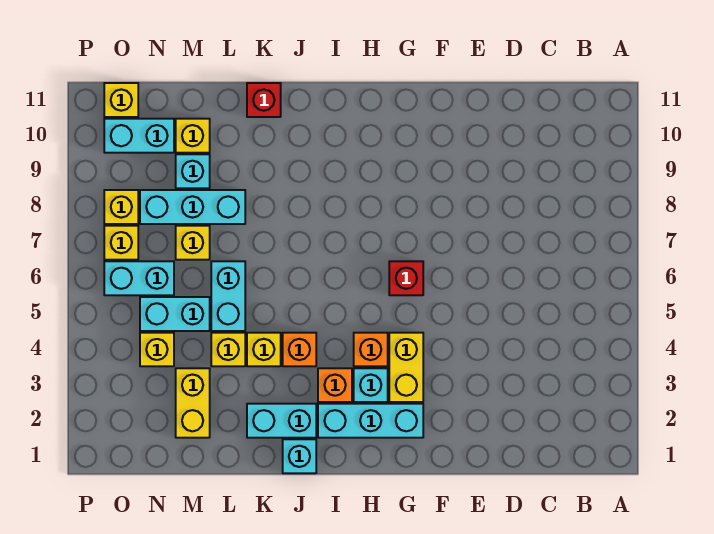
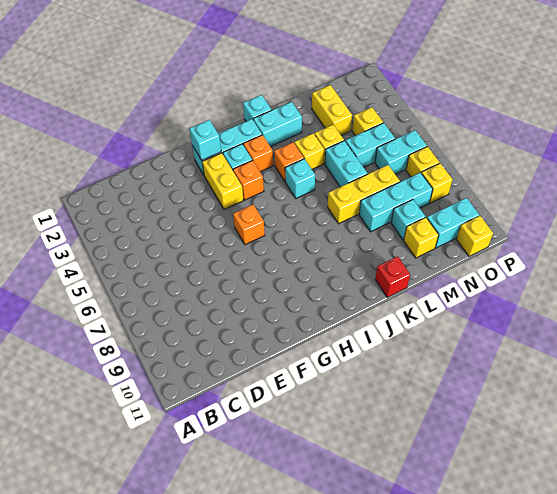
none -> cyan 1x1 brick [189,120,221,160]
red 1x1 brick [389,261,423,295] -> orange 1x1 brick [233,205,265,245]
none -> cyan 1x1 brick [285,159,315,198]
yellow 1x1 brick [176,226,210,260] -> yellow 1x3 brick [328,165,400,224]

